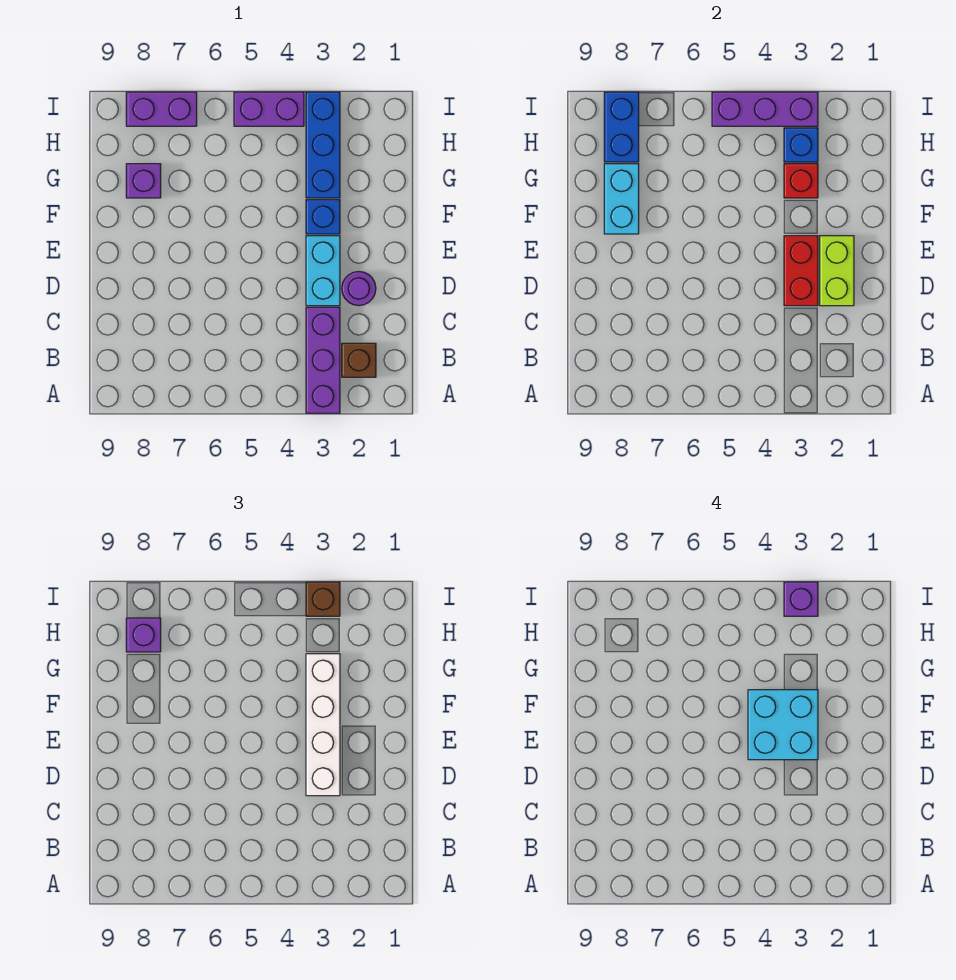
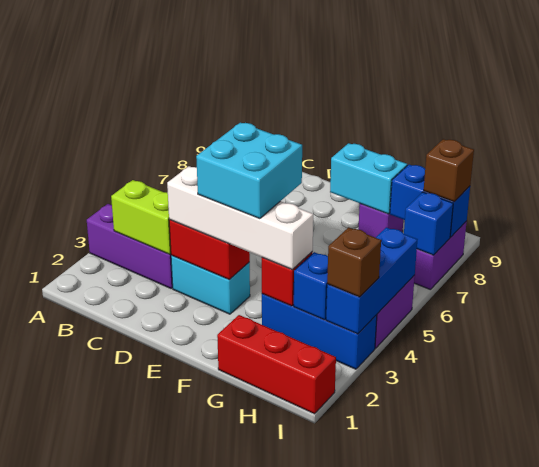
brown 1x1 brick [342,343,376,377] -> brown 1x1 brick moved to [424,139,474,202]
purple 1x1 round brick [342,272,376,306] -> none
lime 1x2 brick [820,236,854,306] -> lime 1x2 brick moved to [111,180,171,254]
blue 1x1 brick [306,200,340,234] -> blue 1x1 brick moved to [404,192,453,255]
none -> red 1x3 brick [217,315,336,414]
purple 1x1 brick [126,618,161,652] -> none
purple 1x3 brick [712,92,818,126] -> blue 1x3 brick [326,227,417,334]
purple 1x1 brick [784,582,818,616] -> none

